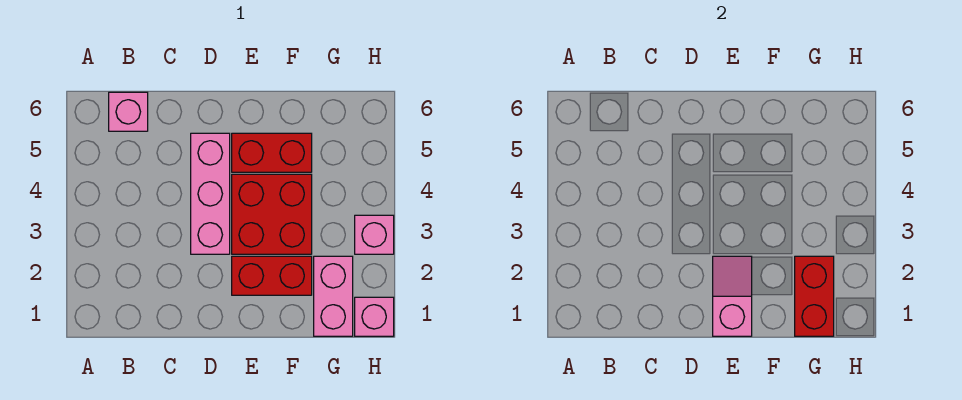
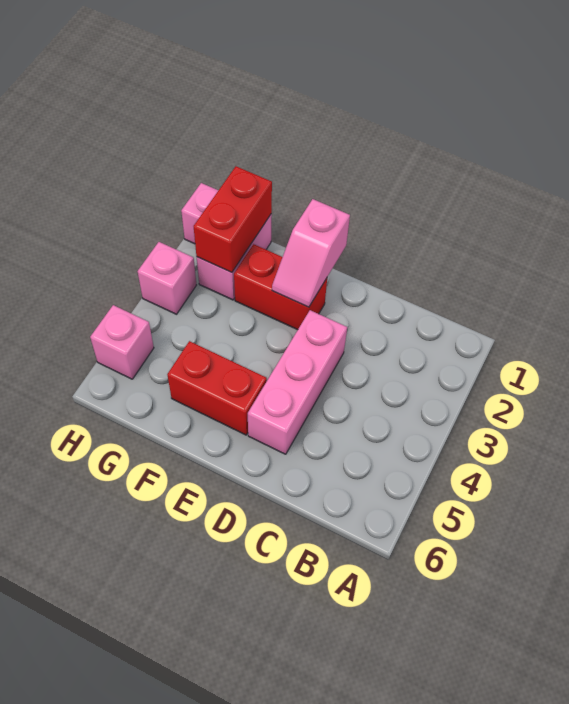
pink 1x1 brick [109,92,148,131] -> pink 1x1 brick moved to [90,305,154,379]
red 2x2 brick [232,174,312,254] -> none

